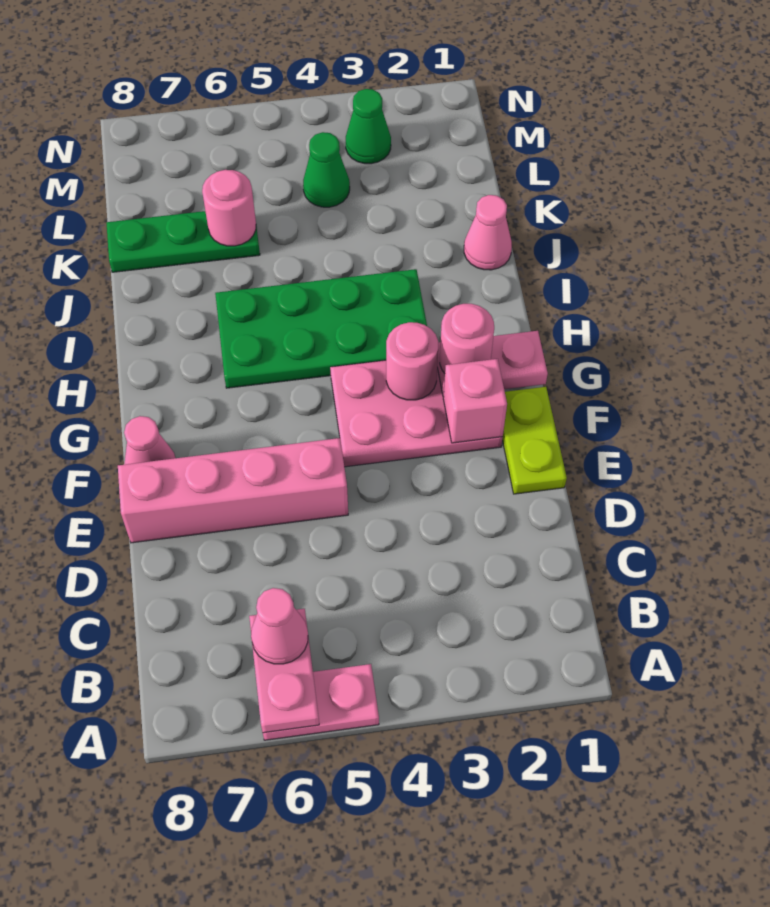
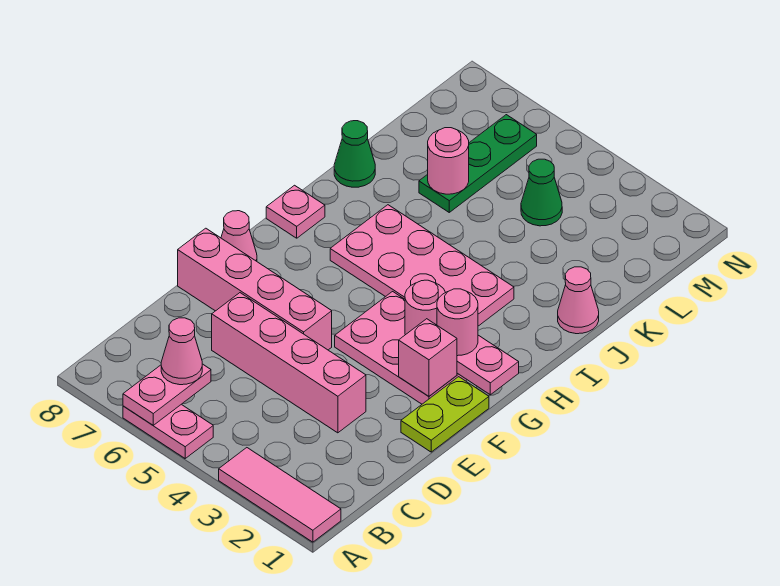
none -> pink 1x3 tile [219,448,341,542]
none -> pink 1x4 brick [212,293,366,433]
green 2x4 plate [215,269,427,388] -> pink 2x4 plate [330,205,514,326]
none -> pink 1x1 plate [266,185,325,238]
green 1x3 plate [106,211,260,272] -> green 1x3 plate turned to [419,115,537,212]
green 1x1 cone [346,89,391,164] -> green 1x1 cone moved to [334,121,375,187]

